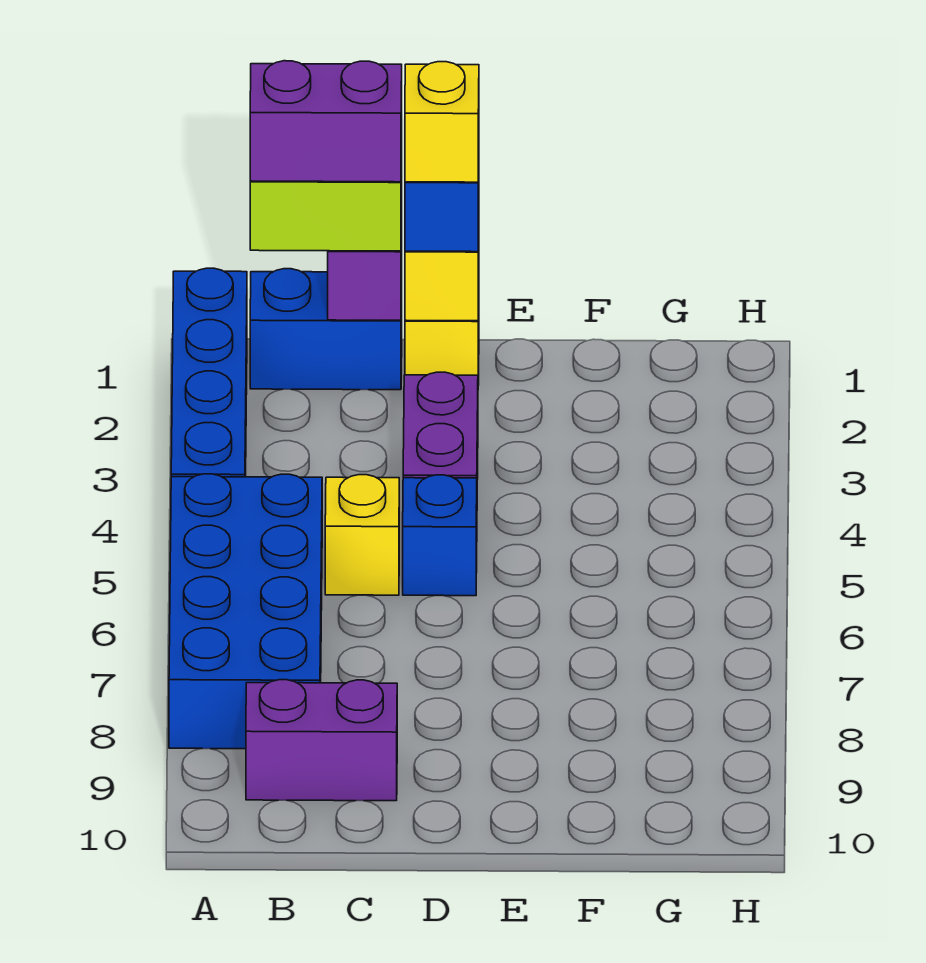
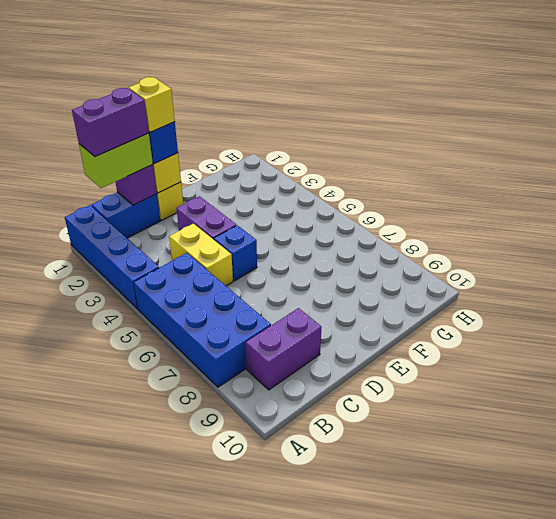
yellow 1x1 brick [325,475,399,595] -> yellow 1x2 brick [169,224,233,286]

